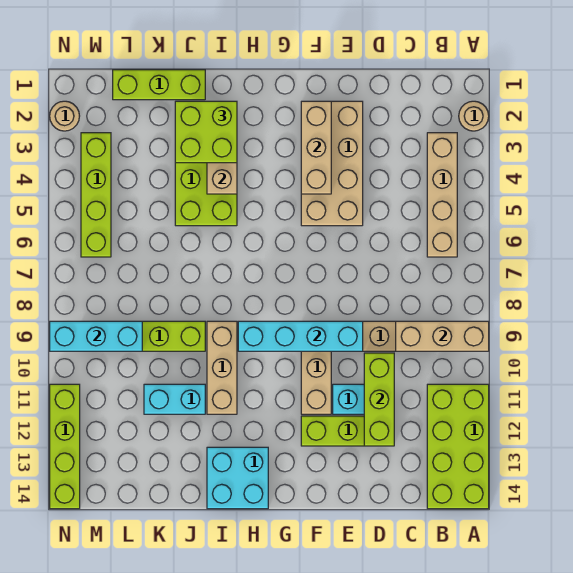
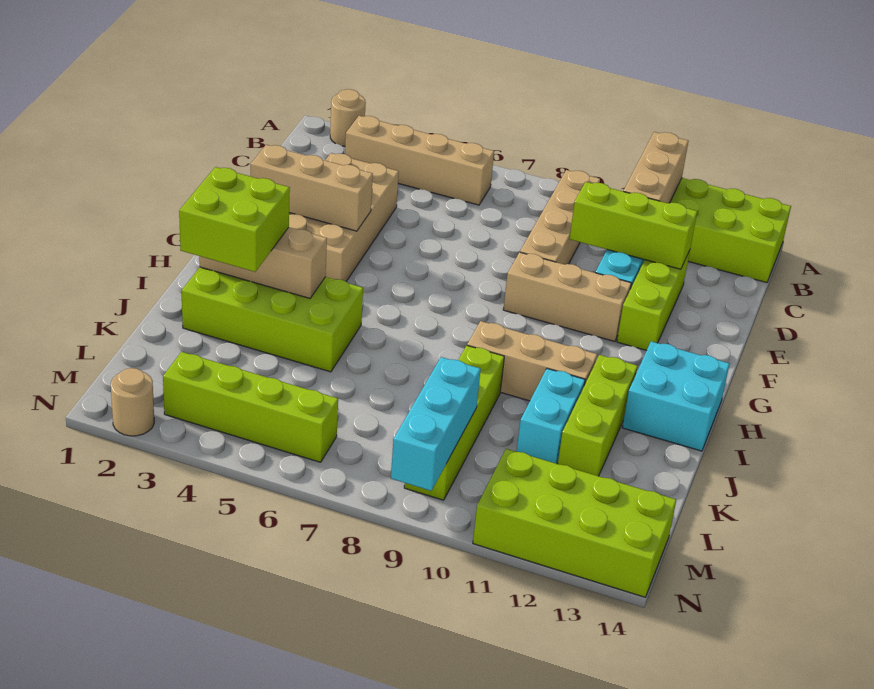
tan 1x3 brick [396,321,489,351] -> tan 1x3 brick moved to [623,132,688,203]
tan 2x4 brick [301,101,363,226] -> tan 2x4 brick turned to [289,153,399,281]
cyan 1x4 brick [238,321,363,351] -> none
lime 1x3 brick [113,70,205,100] -> lime 1x3 brick moved to [558,355,638,476]
lime 1x4 brick [50,384,80,509] -> lime 2x4 brick [473,449,676,597]

